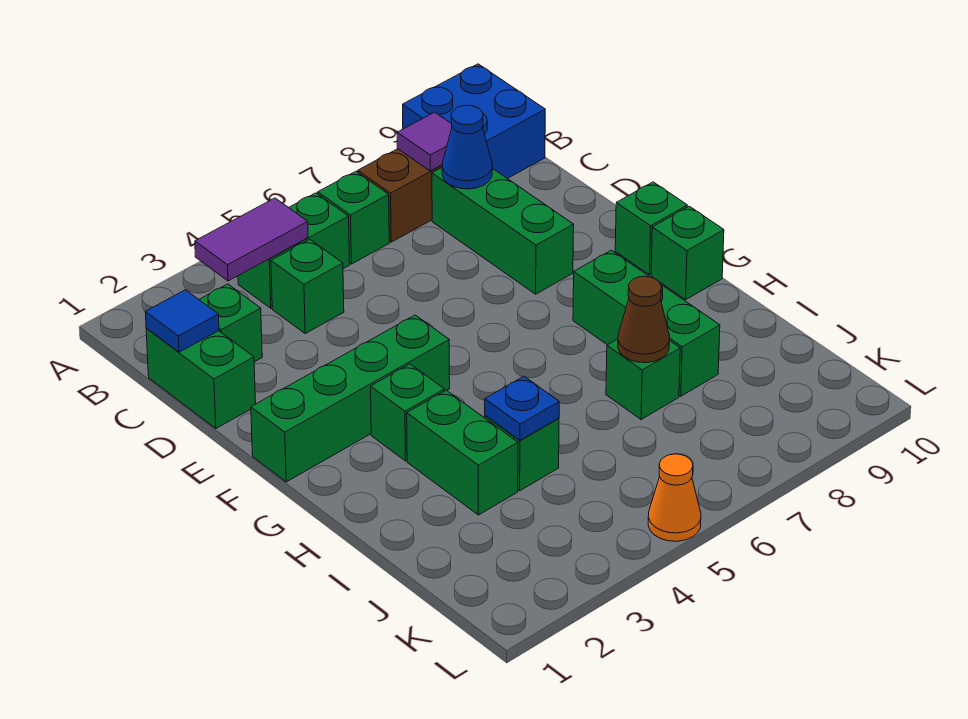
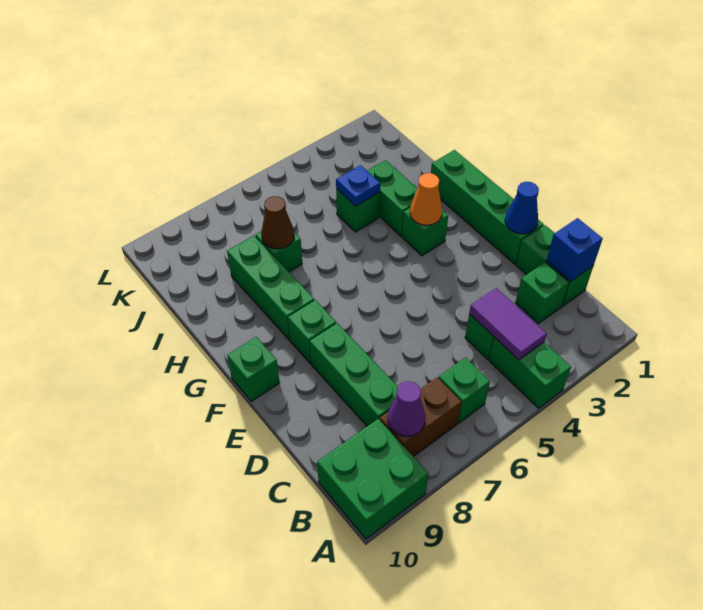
blue 2x2 brick [403,64,545,179] -> green 2x2 brick [317,419,429,539]
purple 1x2 tile [195,198,308,281] -> purple 1x2 tile turned to [469,288,547,360]
green 1x2 brick [238,193,350,308] -> green 1x2 brick turned to [489,337,571,408]
purple 1x1 tile [397,112,452,171] -> purple 1x1 cone [388,381,425,437]
blue 1x1 tile [145,290,219,352] -> blue 1x1 brick [547,218,603,281]
blue 1x1 cone [442,105,492,189] -> blue 1x1 cone moved to [505,182,539,234]
green 1x4 brick [251,315,450,482] -> green 1x4 brick turned to [431,150,544,264]
green 1x1 brick [651,206,724,300] -> green 1x1 brick moved to [288,300,336,363]
orange 1x1 cone [648,454,701,541] -> orange 1x1 cone moved to [410,173,442,225]

